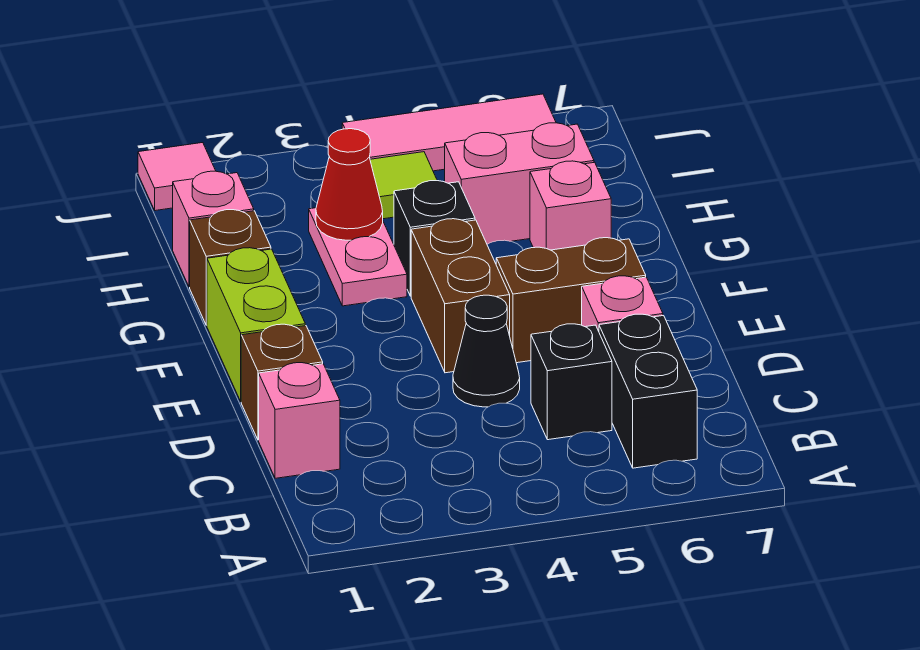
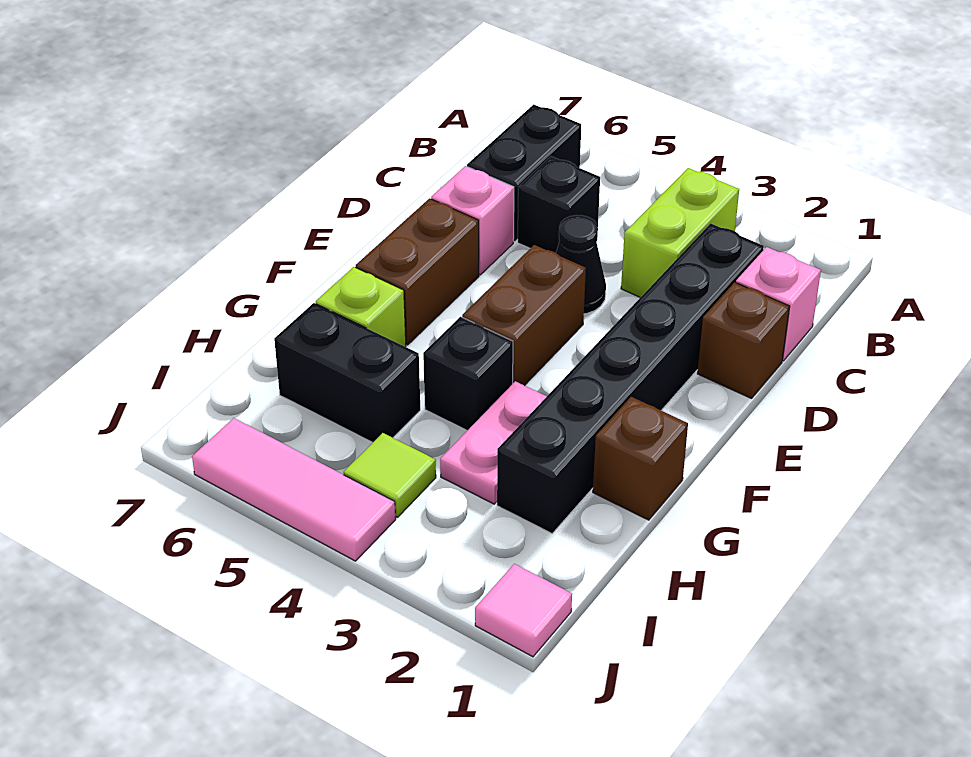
none -> black 1x6 brick [497,223,764,533]
lime 1x2 brick [207,248,305,401] -> lime 1x2 brick moved to [621,168,739,297]
brown 1x2 brick [496,238,646,363] -> brown 1x2 brick turned to [356,198,479,345]
pink 1x1 brick [530,161,611,250] -> lime 1x1 brick [316,267,406,347]
pink 1x1 brick [173,171,254,287] -> none
red 1x1 cone [316,129,383,240] -> none
pink 1x2 brick [445,123,594,244] -> black 1x2 brick [274,303,420,442]

